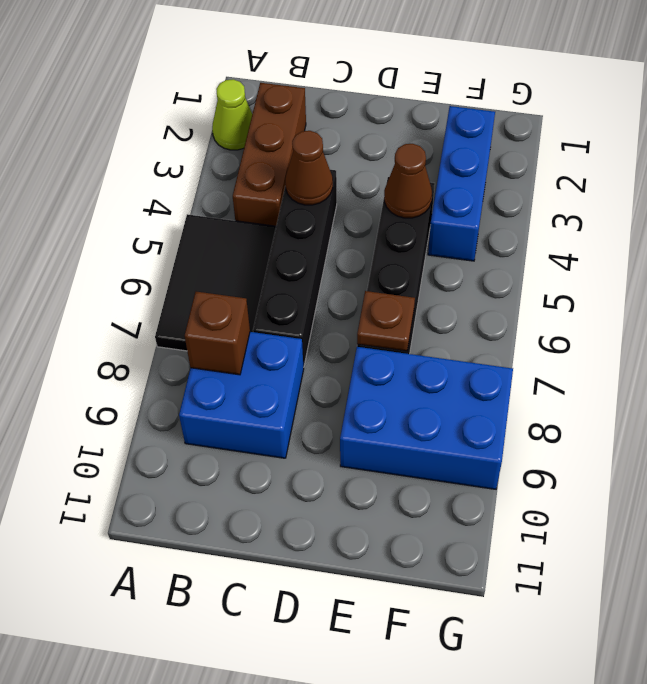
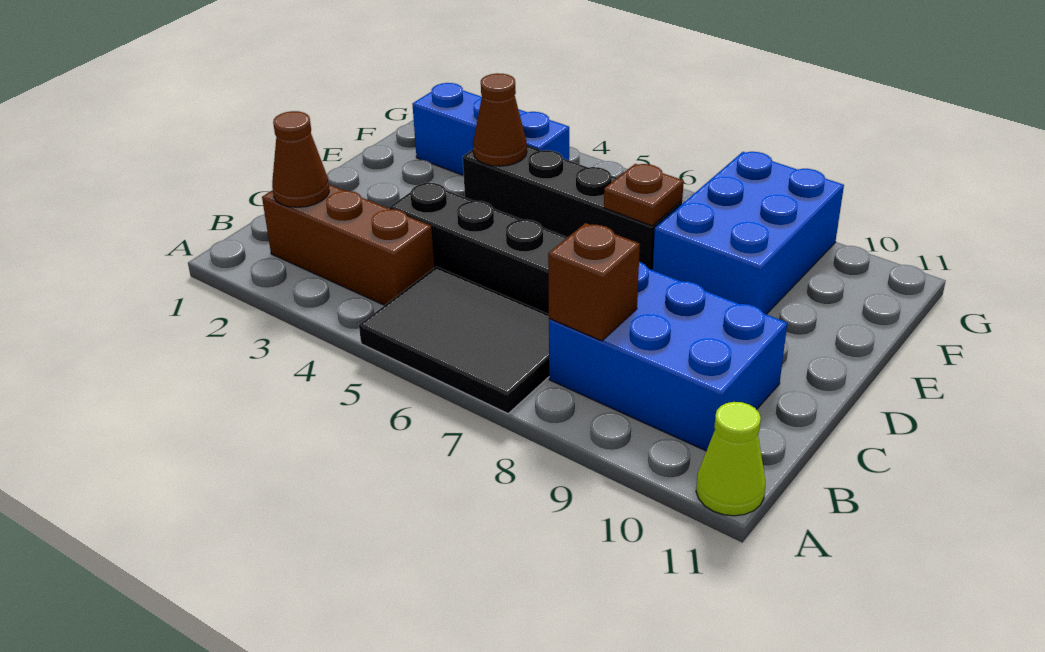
lime 1x1 cone [212,79,252,150] -> lime 1x1 cone moved to [696,402,765,516]
blue 2x2 brick [179,332,304,458] -> blue 2x3 brick [549,262,787,451]
brown 1x1 cone [285,131,333,205] -> brown 1x1 cone moved to [272,111,329,207]

